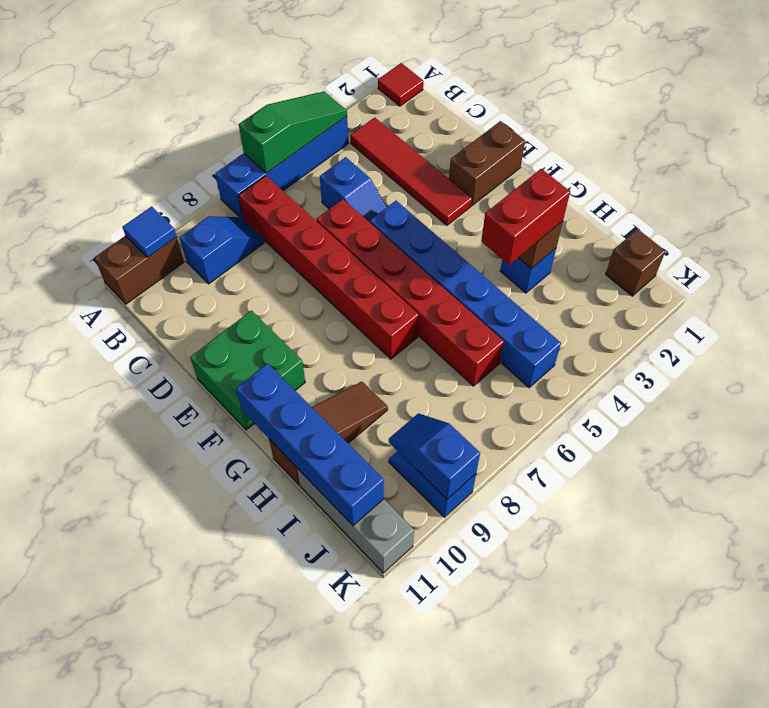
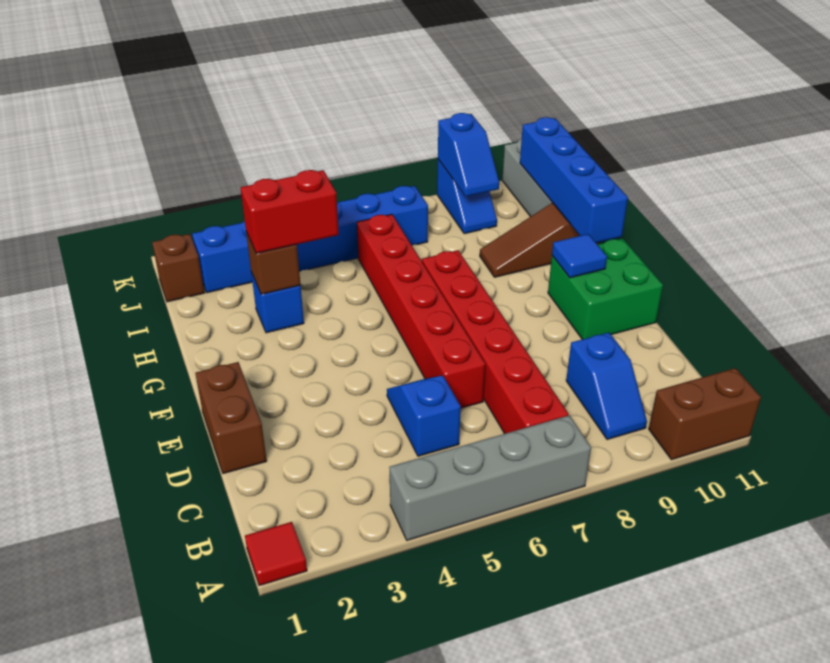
blue 1x4 brick [215,116,348,218] -> grey 1x4 brick [389,415,591,540]
green 1x3 slope [239,91,347,173] -> none
blue 1x1 tile [122,207,177,257] -> blue 1x1 tile moved to [552,234,607,278]
red 1x4 tile [350,117,472,225] -> none
blue 1x2 slope [180,216,265,284] -> blue 1x2 slope turned to [566,333,647,440]
brown 1x2 brick [449,121,525,205] -> brown 1x2 brick turned to [195,362,267,474]
blue 1x6 brick [370,201,561,388] -> blue 1x6 brick turned to [192,186,428,293]

